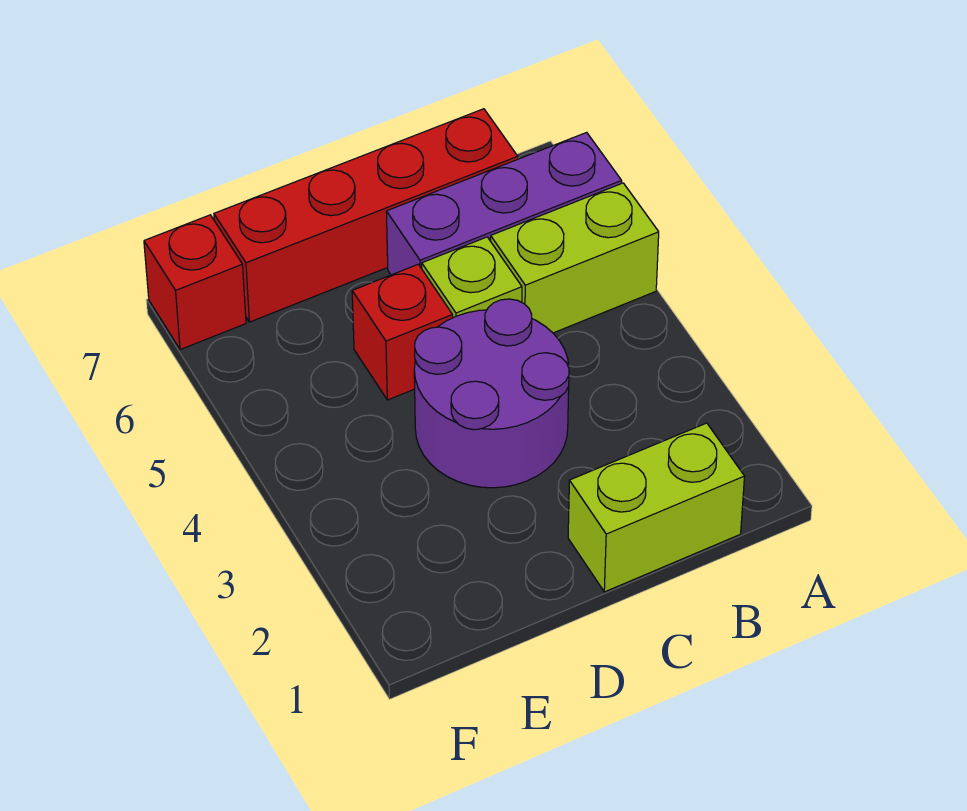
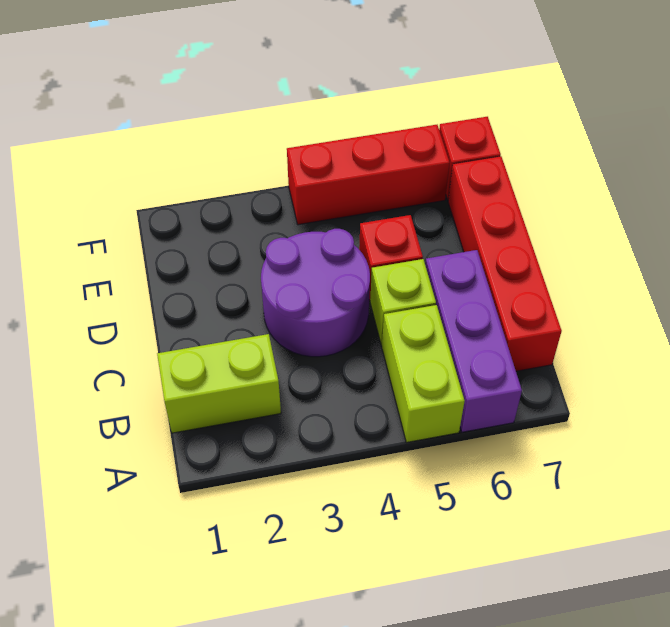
lime 1x2 brick [568,423,745,592] -> lime 1x2 brick turned to [157,334,281,433]
none -> red 1x3 brick [287,125,449,225]

